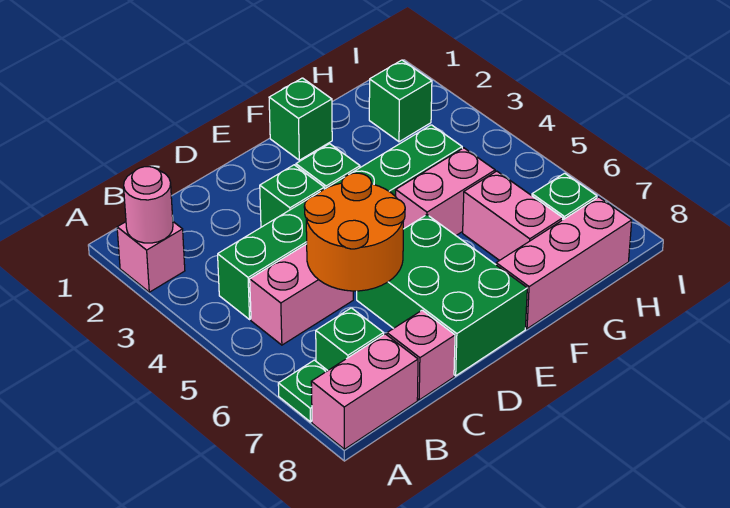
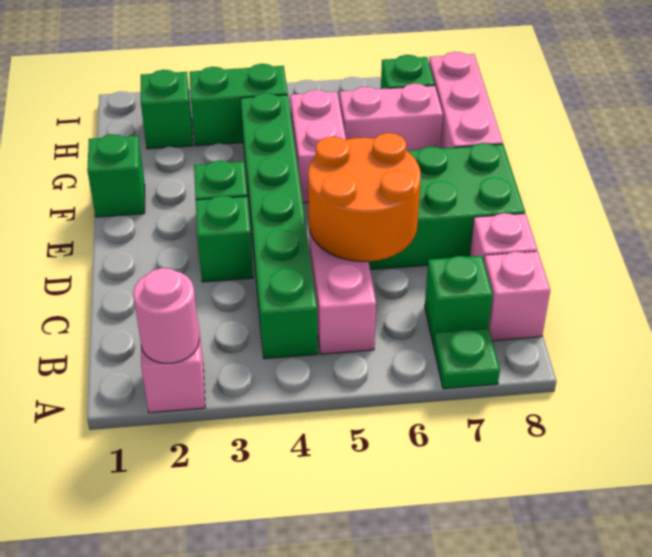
pink 1x2 brick [311,334,418,449] -> pink 1x1 brick [484,252,550,341]
none -> green 1x2 brick [189,64,288,146]

